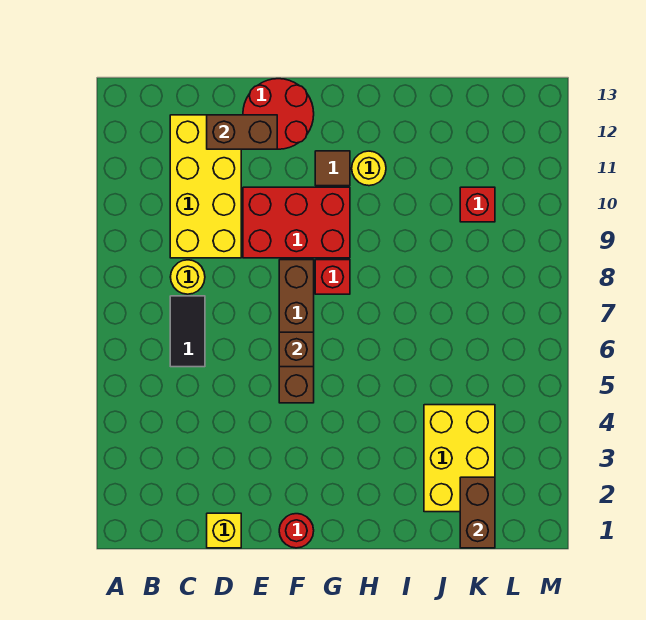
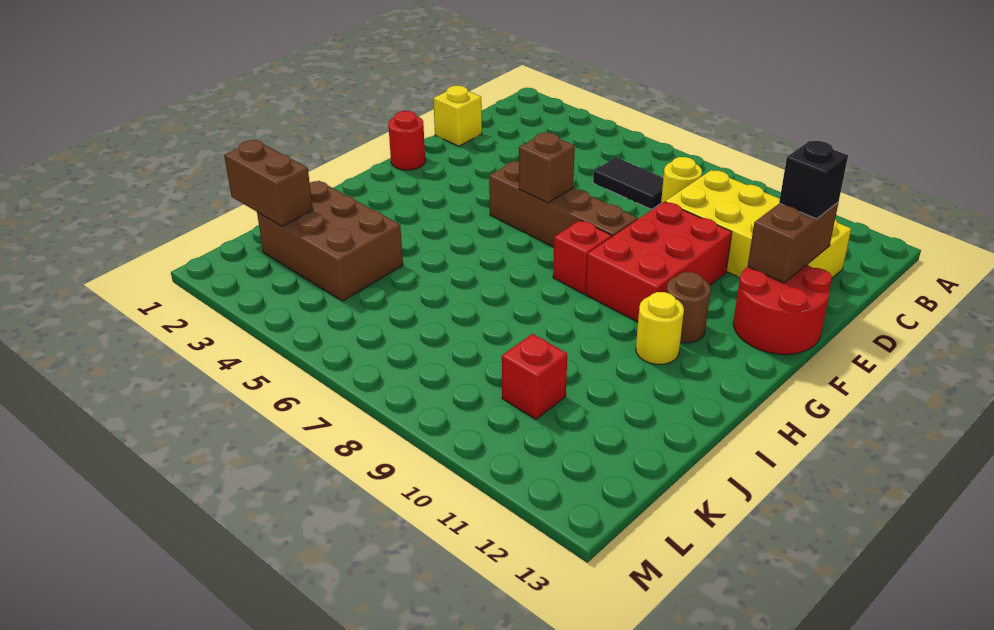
none -> black 1x1 brick [779,141,848,219]
brown 1x1 tile [315,151,350,186] -> brown 1x1 round brick [666,272,711,343]
yellow 2x3 brick [424,405,495,512] -> brown 2x3 brick [257,181,403,301]

